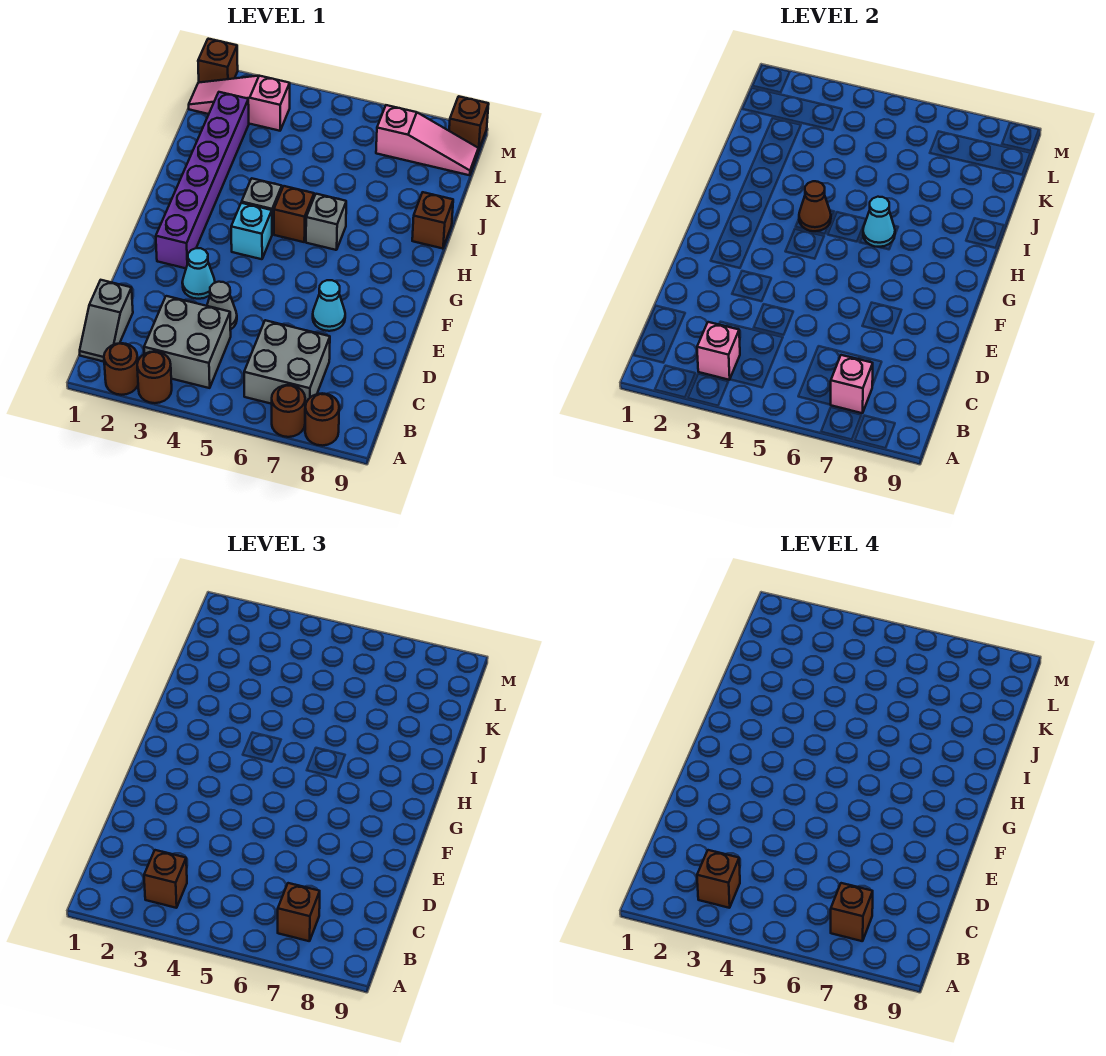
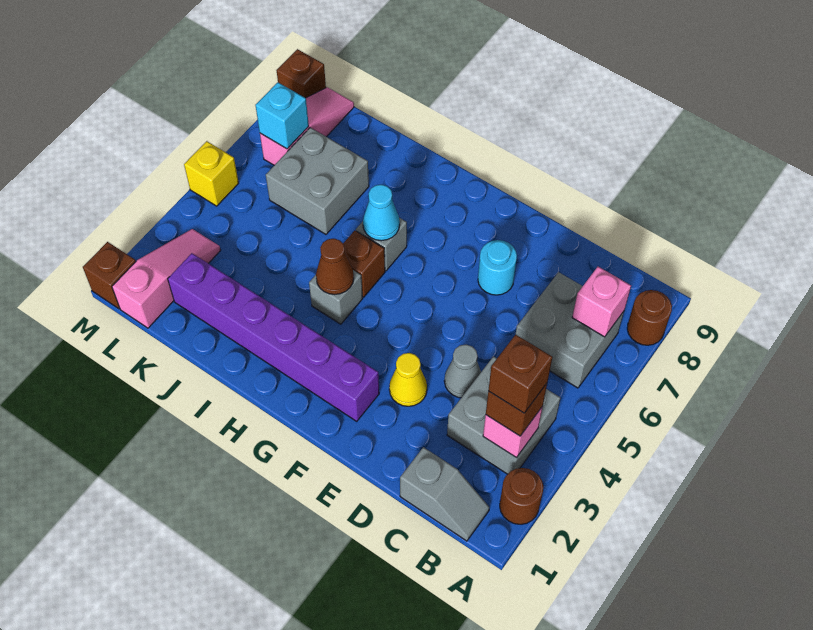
brown 1x1 round brick [137,352,172,403] -> none
brown 1x1 round brick [272,385,305,437] -> none
brown 1x1 brick [278,883,320,941] -> none
brown 1x1 brick [831,883,873,941] -> none
cyan 1x1 cone [182,248,215,299] -> yellow 1x1 cone [389,353,427,406]
cyan 1x1 cone [313,280,345,331] -> cyan 1x1 round brick [478,240,517,295]
cyan 1x1 brick [231,203,272,259] -> cyan 1x1 brick moved to [255,82,309,149]
brown 1x1 brick [412,192,453,249] -> none
none -> grey 2x2 brick [266,128,369,234]
pink 1x3 slope [189,76,290,131] -> pink 1x3 slope turned to [112,229,221,328]
none -> yellow 1x1 brick [184,141,239,206]

